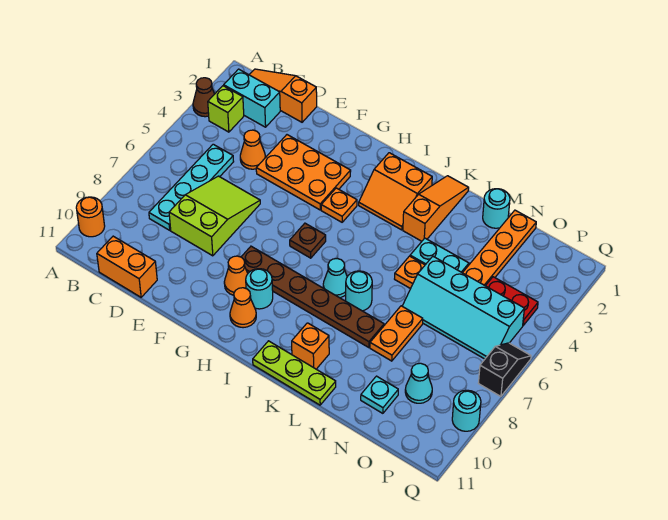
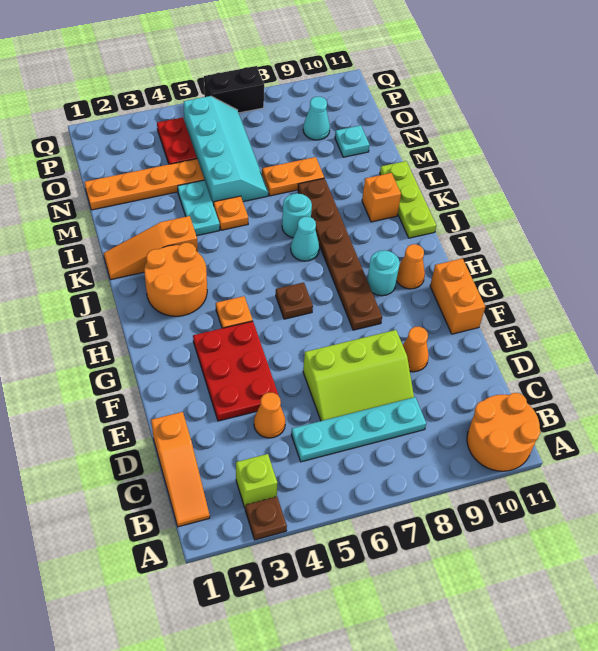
brown 1x1 cone [193,78,214,117] -> brown 1x1 plate [245,497,287,540]
orange 1x1 round brick [76,197,105,237] -> orange 2x2 round brick [467,393,541,471]
cyan 1x2 brick [224,69,280,127] -> none
orange 1x2 brick [97,236,157,297] -> orange 1x2 brick moved to [430,259,485,334]
lime 2x3 slope [169,176,260,256] -> lime 2x3 slope turned to [303,330,414,421]
orange 2x3 plate [256,135,351,210] -> red 2x3 plate [193,321,279,421]
orange 1x1 cone [224,256,248,295] -> orange 1x1 cone moved to [403,327,429,372]
orange 2x2 slope [359,153,432,230] -> orange 2x2 round brick [144,243,207,316]
cyan 1x1 round brick [483,189,510,228] -> none
black 1x2 slope [479,343,531,396] -> black 1x2 brick [204,66,264,113]
cyan 1x1 round brick [452,390,481,431] -> none

